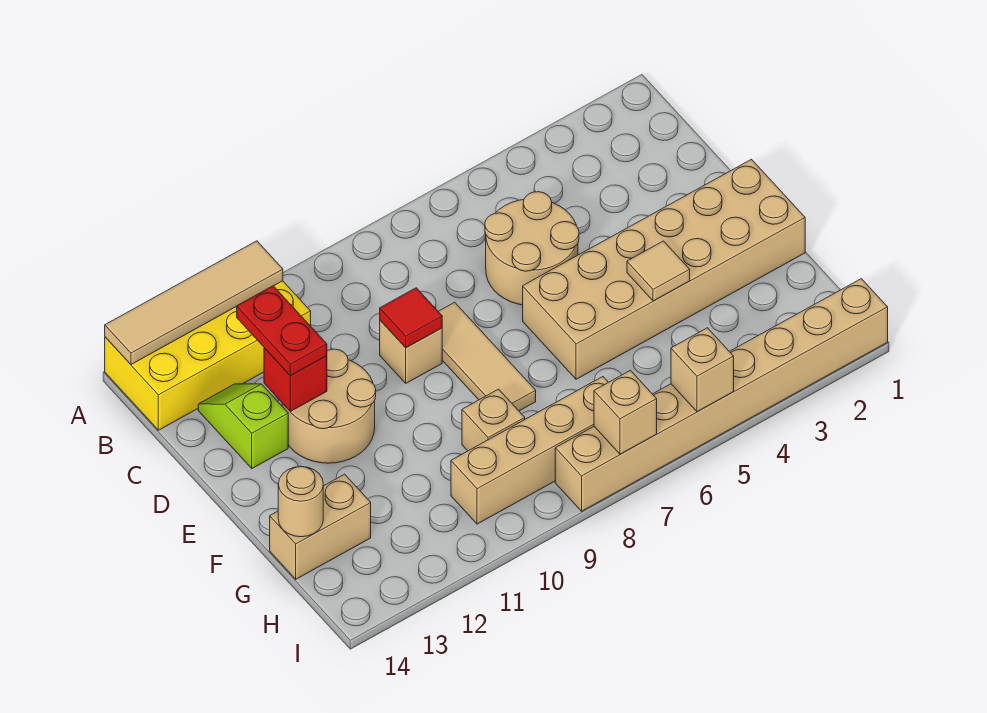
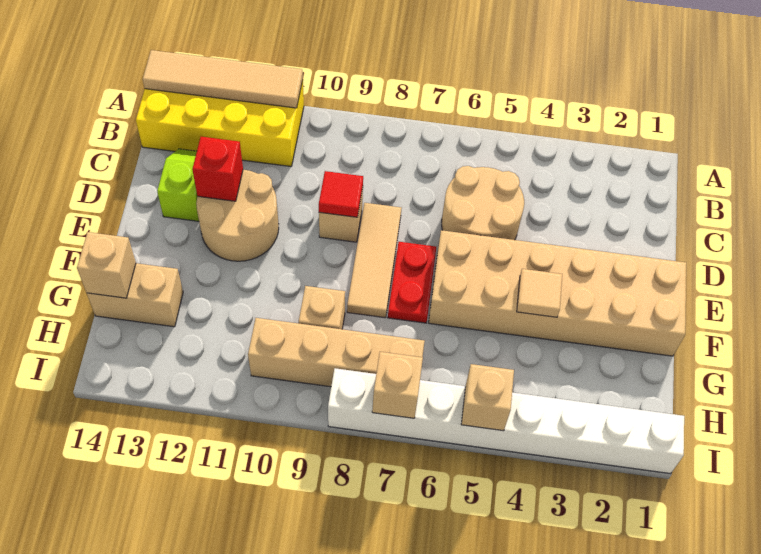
red 1x2 plate [237,286,327,376] -> red 1x2 plate moved to [388,242,436,323]
tan 1x1 round brick [278,467,323,537] -> tan 1x1 brick [77,232,136,298]
tan 1x8 brick [555,279,888,511] -> white 1x8 brick [328,368,684,474]

